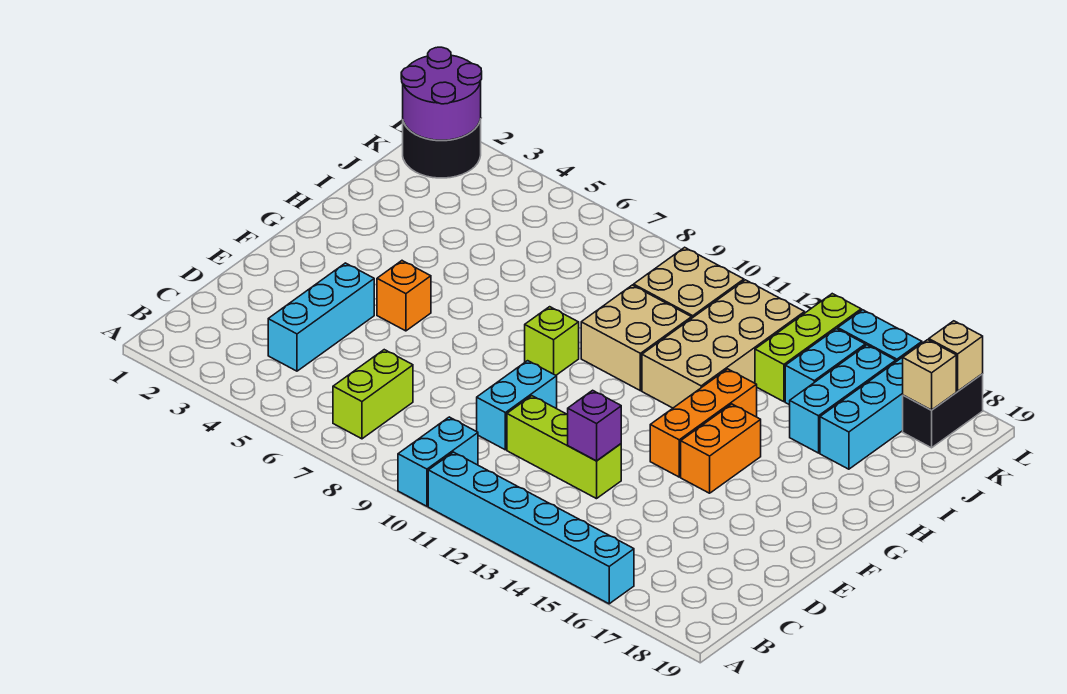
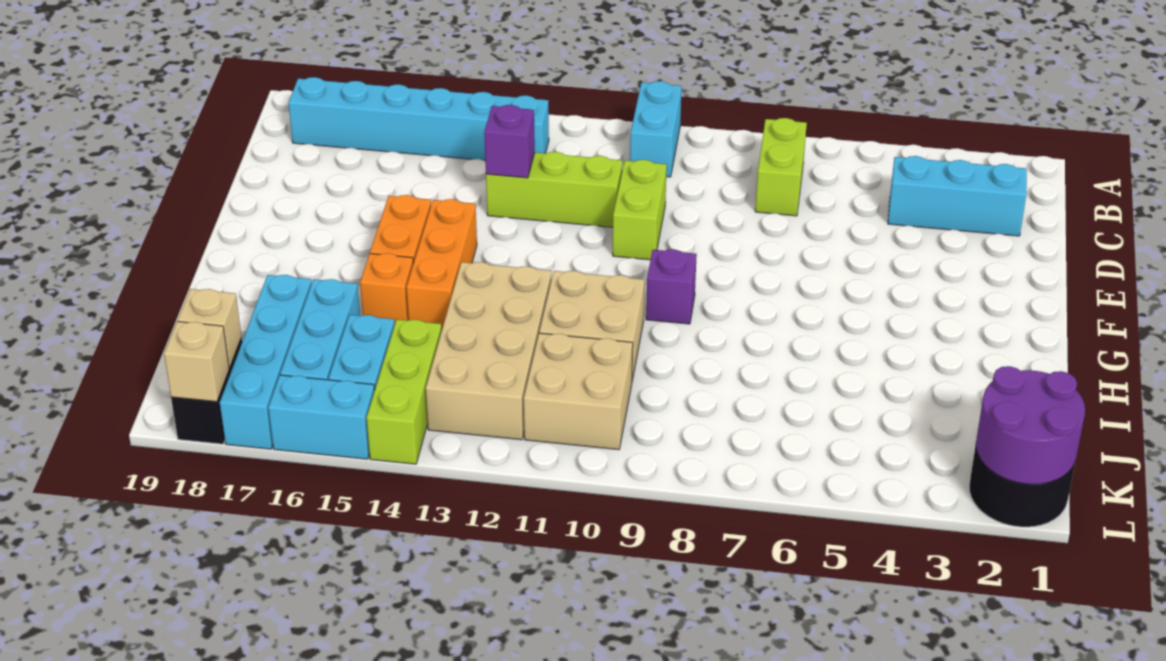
cyan 1x6 brick [428,452,634,604] -> cyan 1x6 brick moved to [288,77,549,160]
cyan 1x3 brick [268,263,374,371] -> cyan 1x3 brick turned to [888,156,1027,236]
cyan 1x2 brick [477,361,557,450] -> lime 1x2 brick [613,160,667,260]
orange 1x1 brick [377,261,431,331] -> orange 1x1 brick moved to [360,253,413,324]
lime 1x1 brick [525,307,579,375] -> purple 1x1 brick [646,249,697,324]

